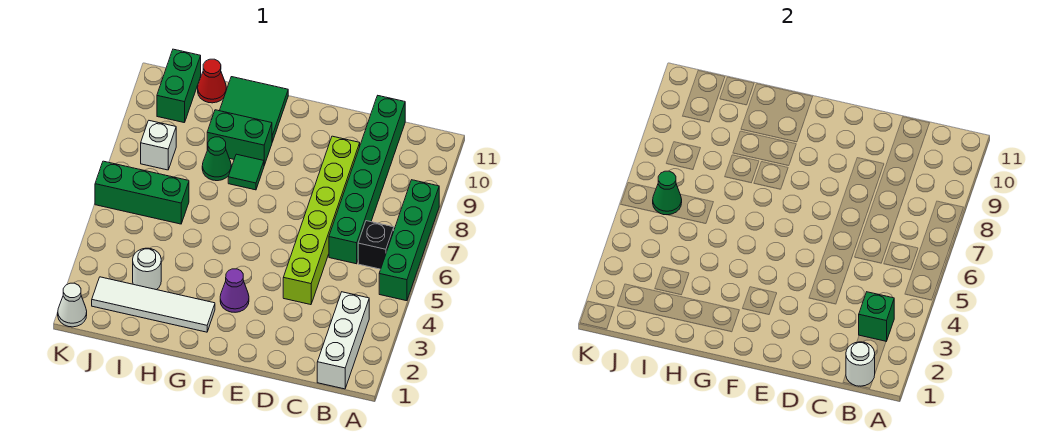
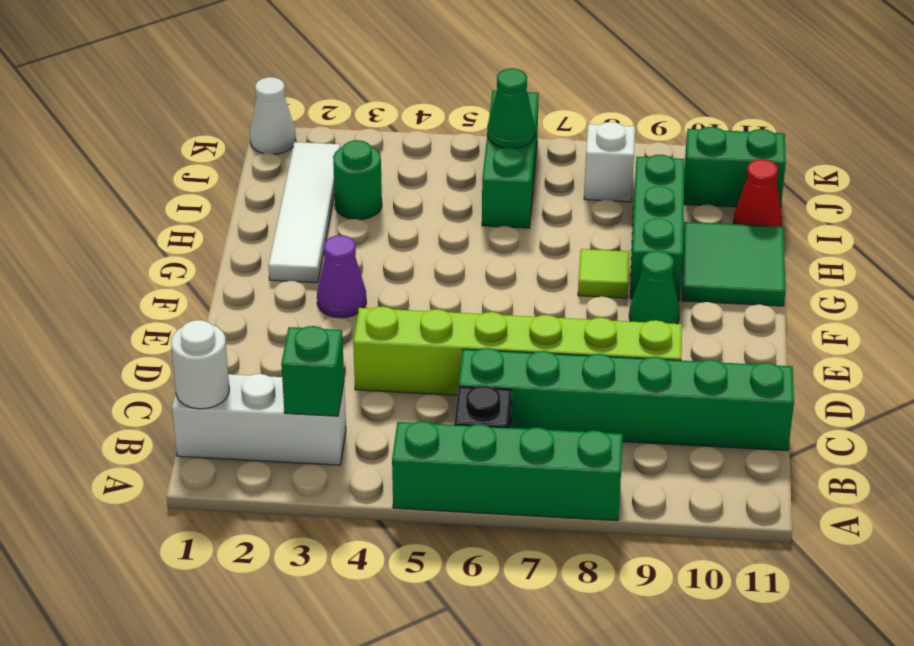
green 1x1 tile [228,154,264,190] -> lime 1x1 tile [578,249,630,298]
green 1x2 brick [207,110,272,165] -> green 1x3 brick [630,155,684,301]
green 1x1 cone [202,137,231,181] -> green 1x1 cone moved to [629,251,680,324]
white 1x1 round brick [133,248,161,290] -> green 1x1 round brick [333,140,382,220]

